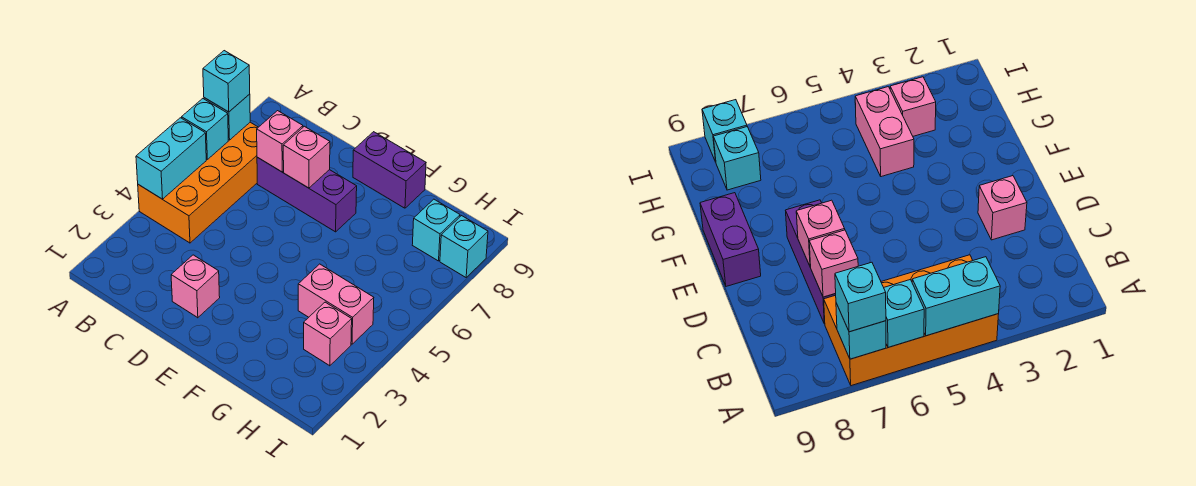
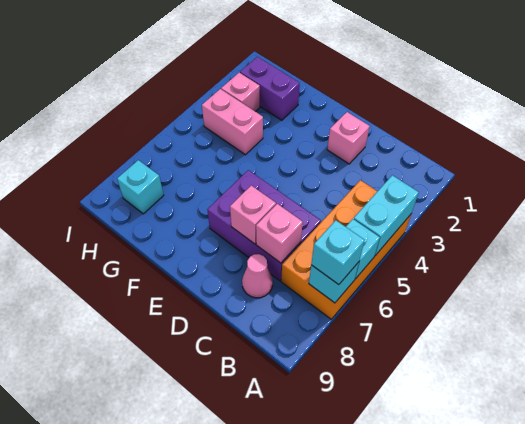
purple 1x3 brick [257,157,357,232] -> purple 2x3 brick [207,170,321,281]
none -> pink 1x1 cone [242,254,273,298]
purple 1x2 brick [353,132,426,208] -> purple 1x2 brick moved to [240,57,300,120]
cyan 1x1 brick [440,216,488,277] -> none

